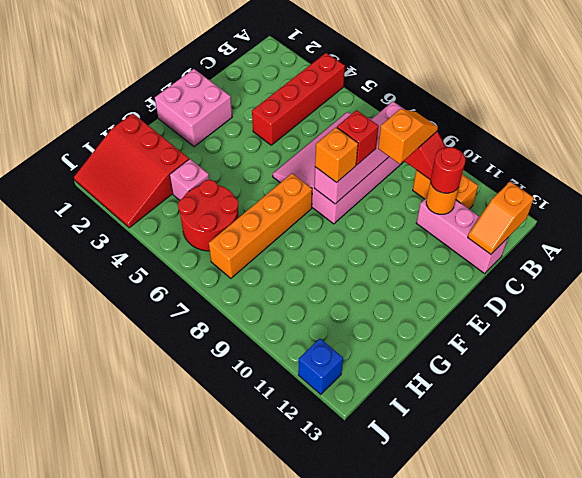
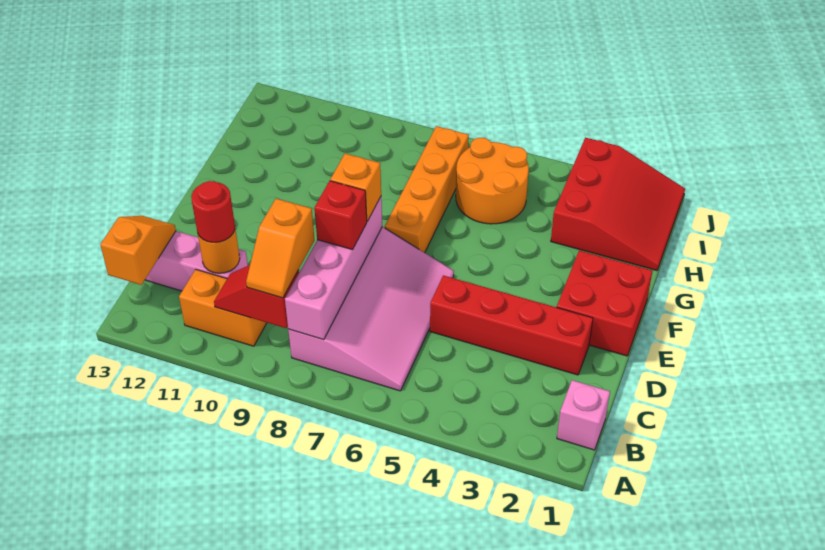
red 1x4 brick [252,53,345,145] -> red 1x4 brick turned to [430,275,593,375]
pink 2x2 brick [155,69,232,147] -> red 2x2 brick [557,250,652,356]
red 3x3 slope [74,113,189,228] -> red 3x3 slope turned to [551,138,685,271]
pink 1x1 brick [170,159,209,200] -> pink 1x1 brick moved to [557,380,610,450]
red 2x2 round brick [178,180,239,251] -> orange 2x2 round brick [456,138,529,224]
blue 1x1 brick [298,339,343,394] -> none

